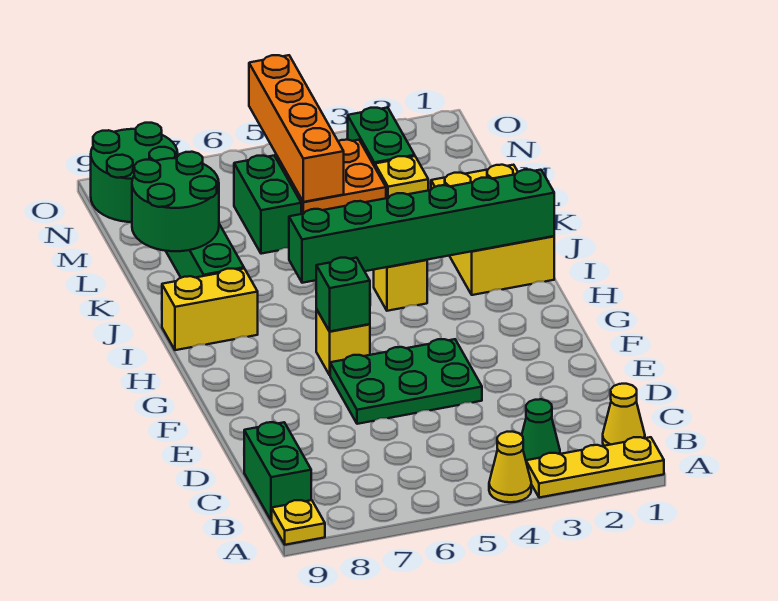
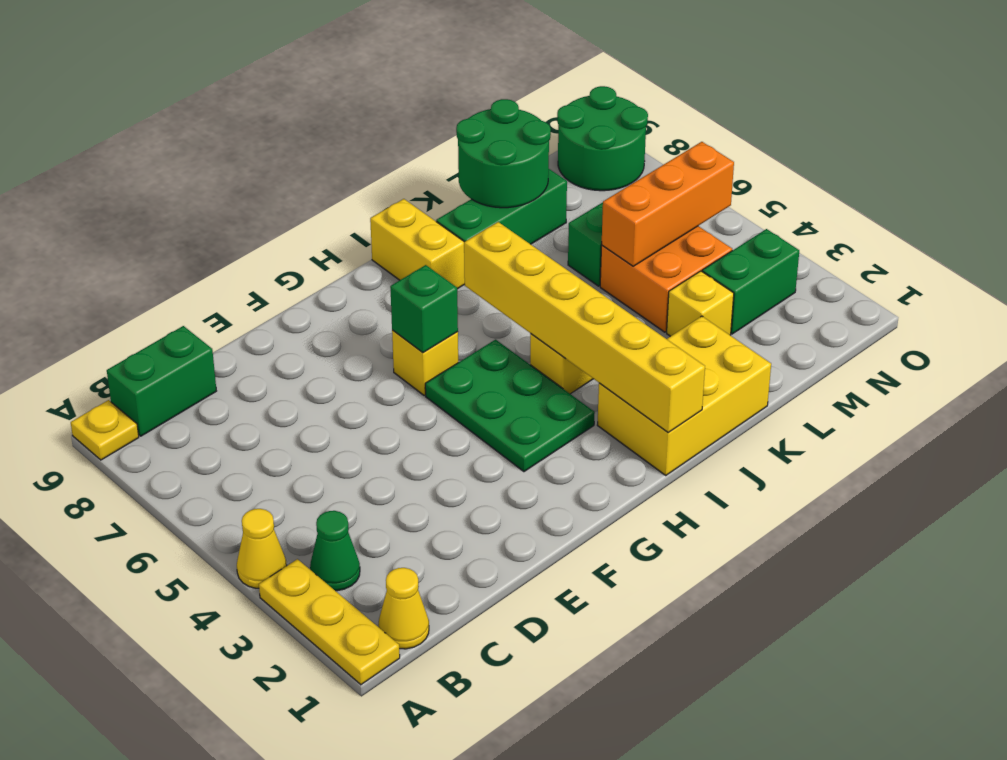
green 2x3 plate [330,339,482,424] -> green 2x3 plate moved to [425,340,595,472]
green 1x6 brick [289,170,554,283] -> yellow 1x6 brick [464,222,705,433]
orange 1x4 brick [249,55,344,202] -> orange 1x3 brick [602,142,734,266]

